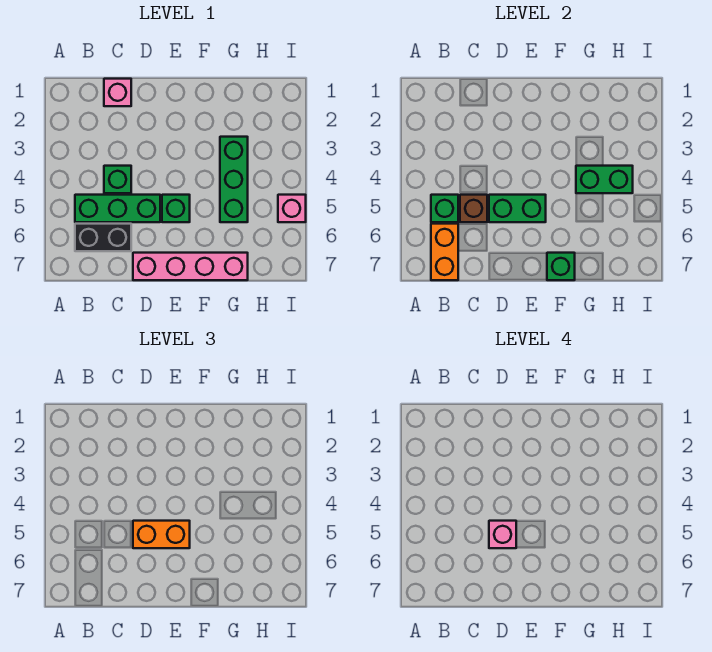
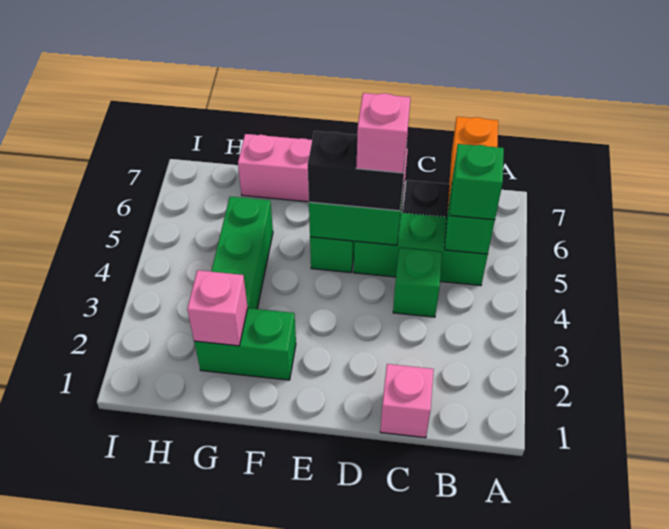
brown 1x1 brick [460,195,487,222] -> none
orange 1x2 brick [133,521,190,548] -> black 1x2 brick [308,131,407,211]
green 1x1 brick [547,253,575,280] -> green 1x1 brick moved to [450,144,504,220]
green 1x2 brick [576,166,633,193] -> green 1x2 brick moved to [194,308,296,380]
pink 1x1 brick [278,195,306,222] -> pink 1x1 brick moved to [187,270,248,346]

